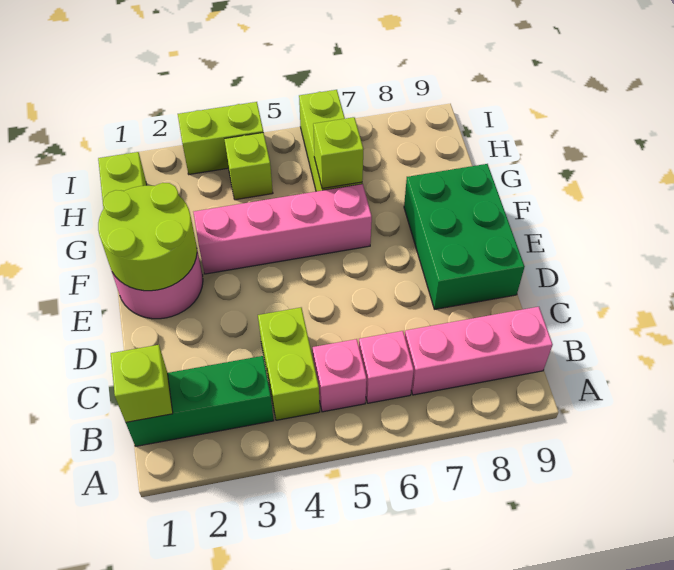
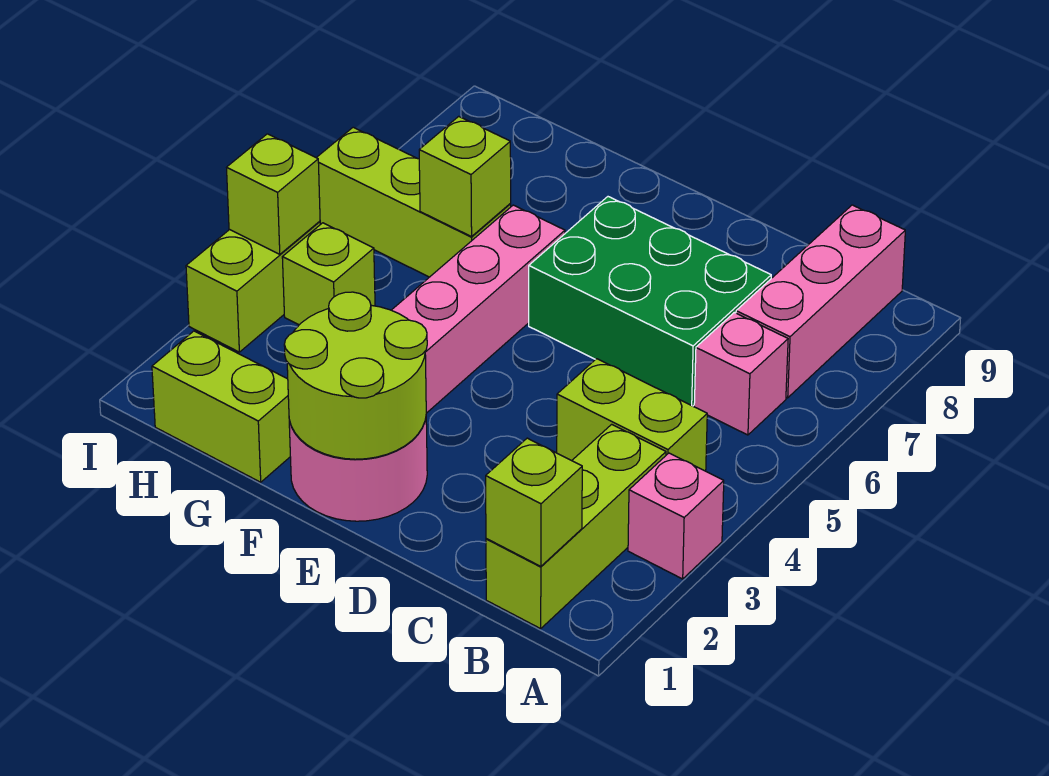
green 1x3 brick [126,356,274,446] -> lime 1x3 brick [486,424,666,629]
pink 1x1 brick [313,339,367,412] -> pink 1x1 brick moved to [628,453,724,579]
green 2x3 brick [404,164,525,309] -> green 2x3 brick moved to [529,197,771,406]
none -> lime 1x1 brick [227,134,320,254]

